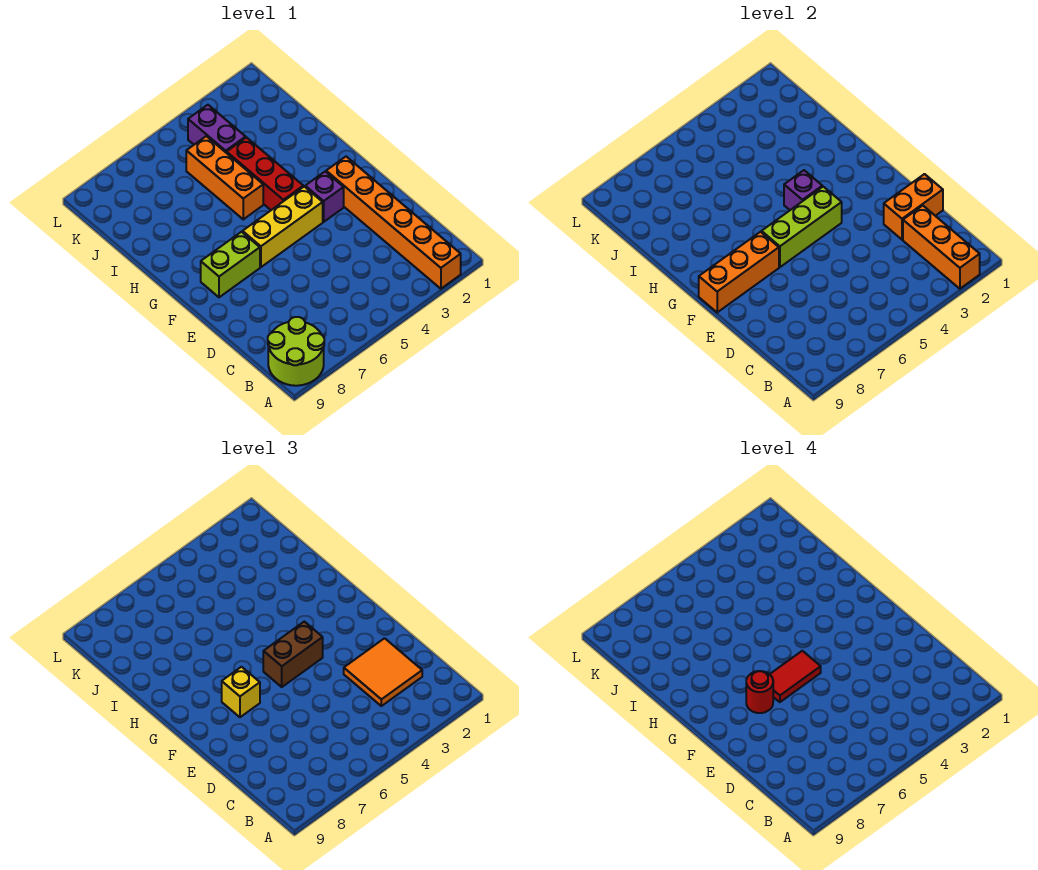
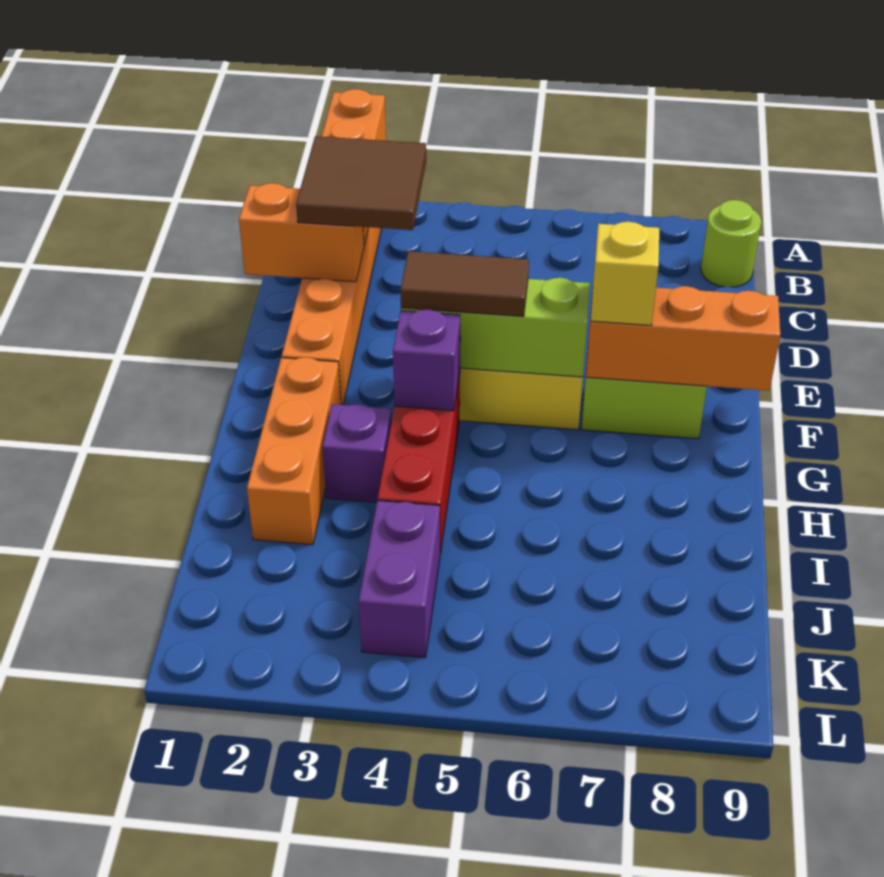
lime 2x2 round brick [268,317,324,386] -> lime 1x1 round brick [701,200,761,287]
orange 2x2 tile [344,638,422,706] -> brown 2x2 tile [296,136,426,230]
purple 1x1 brick [305,172,344,222] -> purple 1x1 brick moved to [322,404,391,502]
brown 1x2 brick [263,622,323,687] -> brown 1x2 tile [400,251,529,317]
red 1x2 tile [770,651,821,702] -> none
red 1x1 round brick [746,671,773,713] -> none
orange 1x3 brick [186,136,263,219] -> orange 1x3 brick moved to [247,357,341,545]

